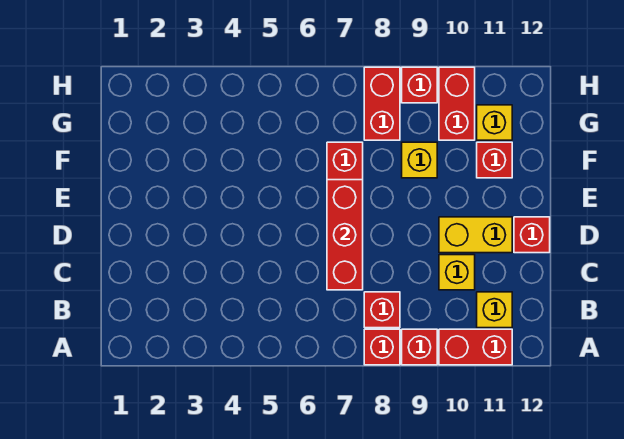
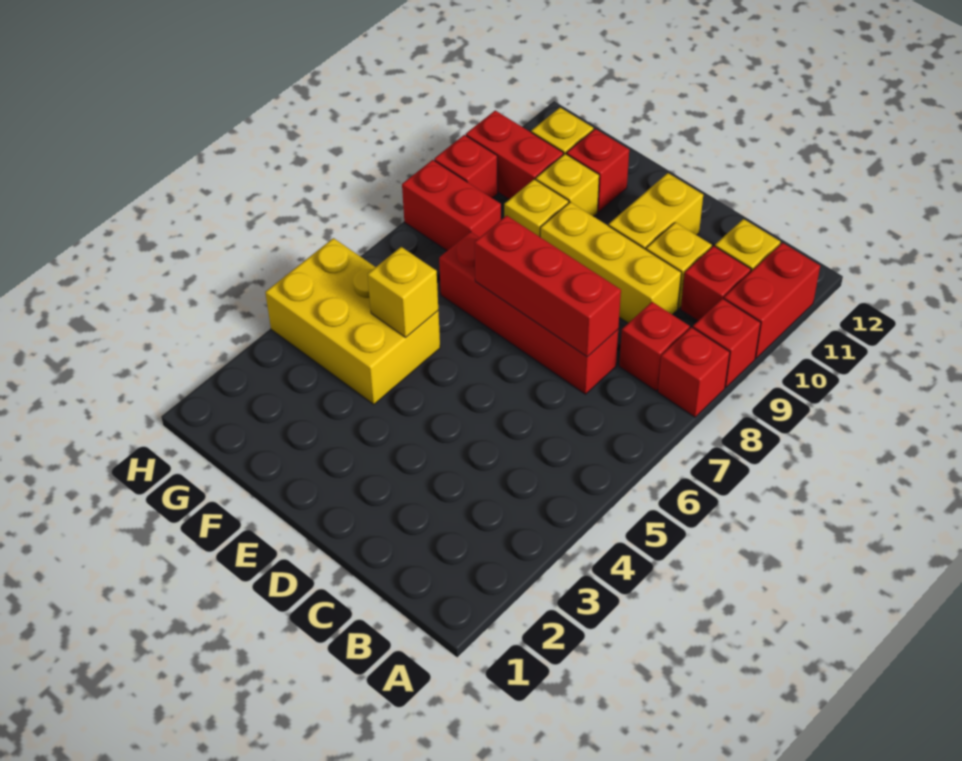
none -> yellow 1x3 brick [540,202,681,323]
red 1x1 brick [514,217,550,253] -> red 1x1 brick moved to [681,246,751,321]
none -> yellow 2x3 brick [265,238,440,405]
none -> yellow 1x1 brick [368,247,438,337]
none -> yellow 1x1 brick [536,154,599,217]

